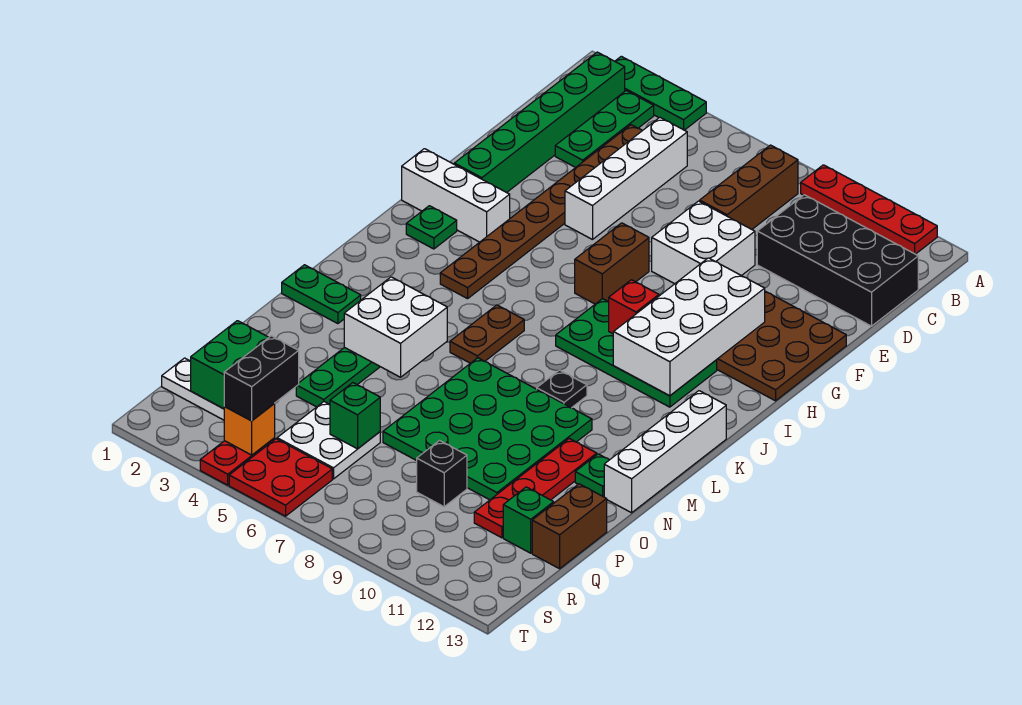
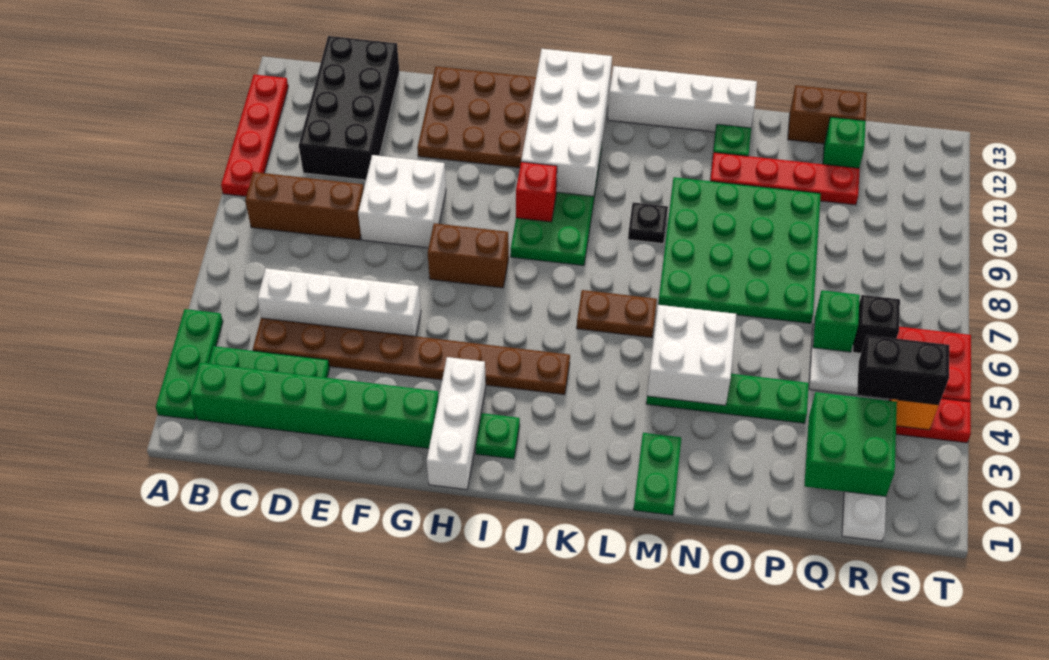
white 2x4 brick [613,258,765,396] -> white 2x4 brick turned to [521,49,612,196]
black 1x1 brick [417,441,467,507] -> black 1x1 brick moved to [853,295,900,353]

